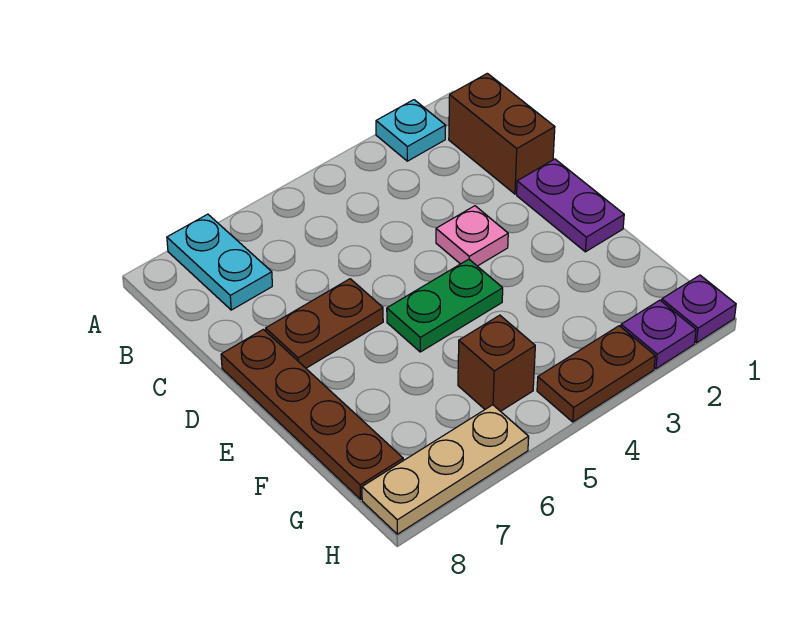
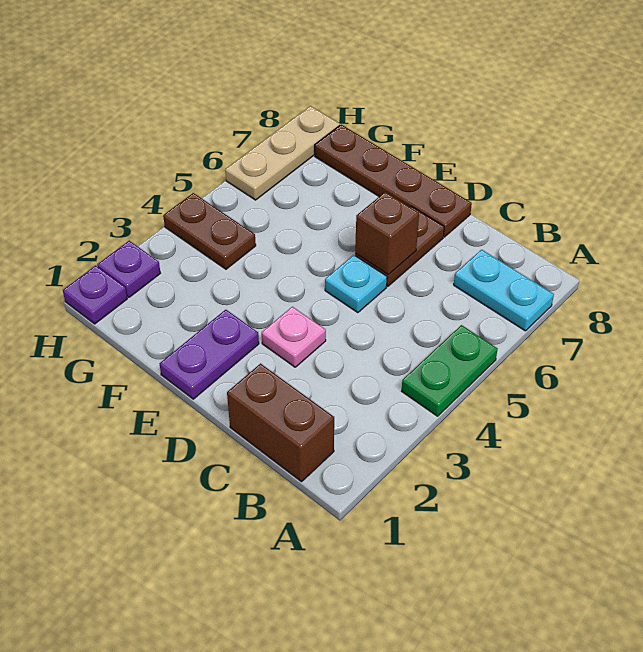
cyan 1x1 plate [376,100,446,161] -> cyan 1x1 plate moved to [325,255,387,313]
purple 1x2 plate [517,159,624,252] -> purple 1x2 plate turned to [160,310,259,399]
green 1x2 plate [387,259,503,352] -> green 1x2 plate moved to [402,325,498,416]
brown 1x1 brick [458,315,535,411] -> brown 1x1 brick moved to [355,192,419,275]
brown 1x2 plate [537,326,655,422] -> brown 1x2 plate turned to [163,193,256,269]

